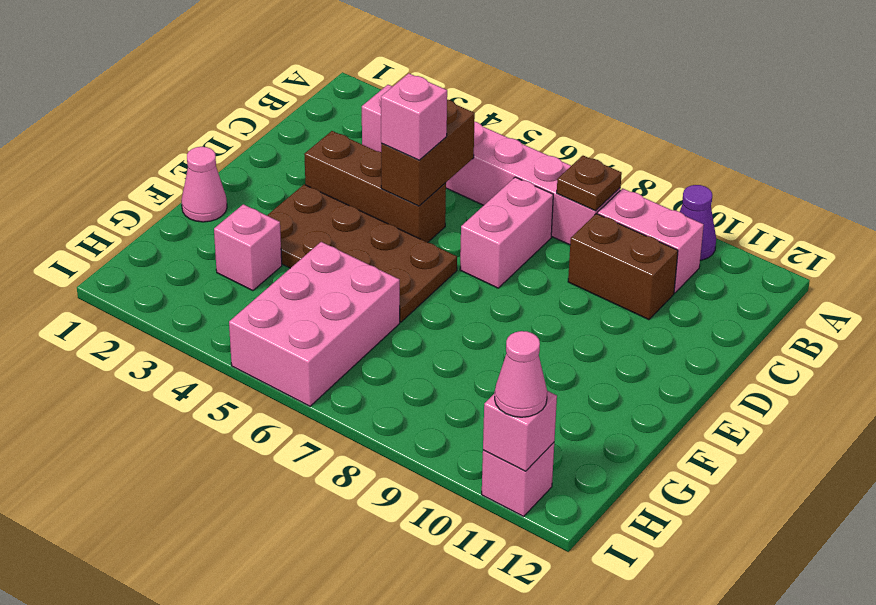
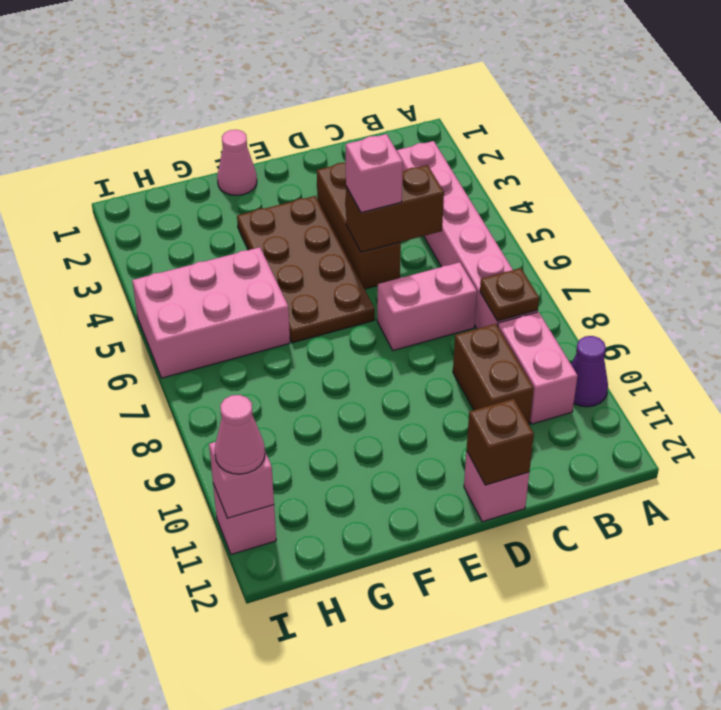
none -> brown 1x1 brick [467,399,534,485]
pink 1x1 brick [214,204,282,291] -> pink 1x1 brick moved to [464,451,529,522]

